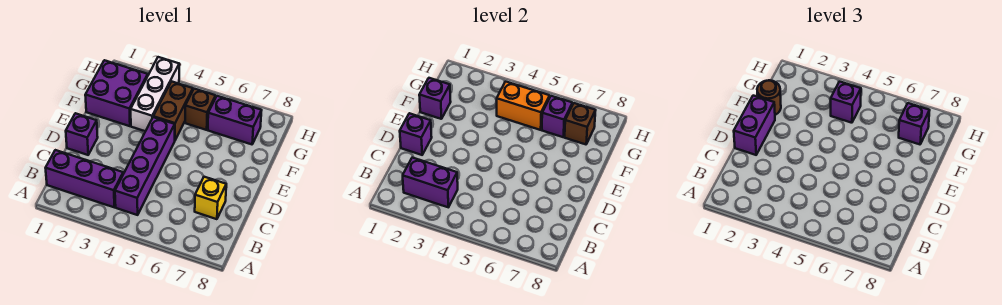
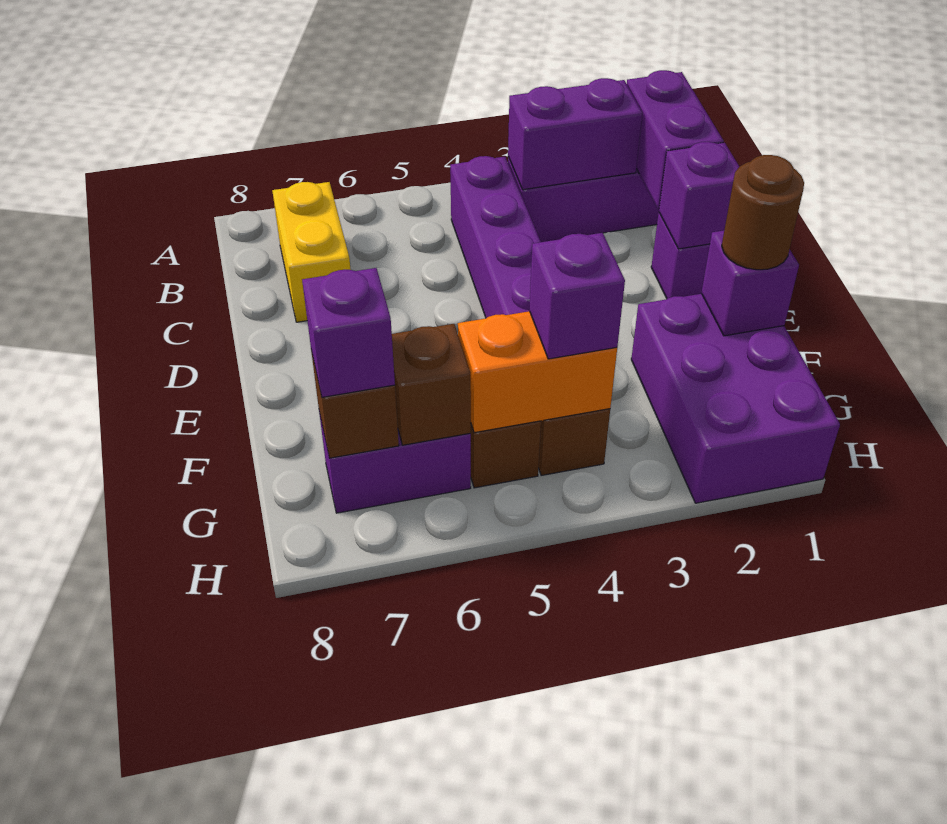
yellow 1x1 brick [195,177,226,219] -> yellow 1x2 brick [272,182,351,322]
purple 1x2 brick [734,96,775,155] -> purple 1x2 brick moved to [627,70,724,209]
purple 2x2 brick [85,60,148,126] -> purple 2x3 brick [631,294,840,503]
white 1x3 brick [131,57,179,131] -> none
purple 1x1 brick [542,96,573,137] -> brown 1x1 brick [392,324,471,445]

